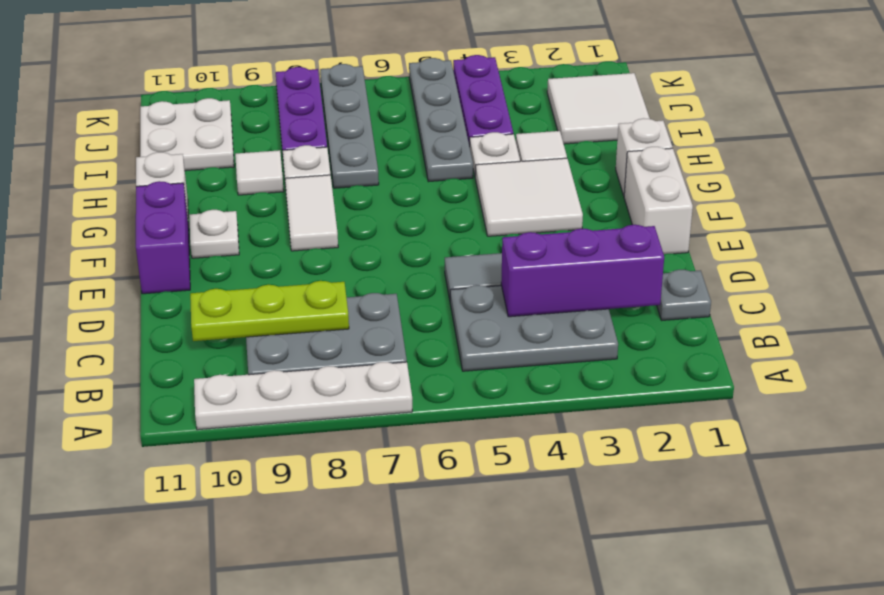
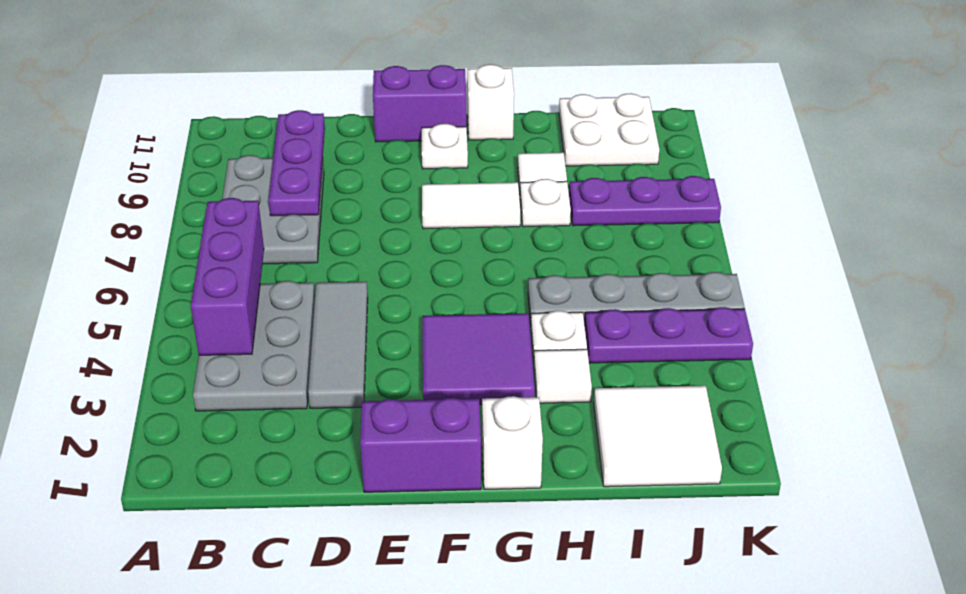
white 1x4 plate [194,362,412,430] -> none
grey 1x1 plate [657,270,711,320] -> none
purple 1x3 brick [501,225,664,317] -> purple 1x3 brick moved to [191,198,264,355]
lime 1x3 plate [190,281,349,341] -> purple 1x3 plate [269,110,325,216]
white 1x2 brick [624,147,693,254] -> purple 1x2 brick [360,398,481,492]
white 2x2 tile [475,158,583,236] -> purple 2x2 tile [423,313,535,405]
grey 1x4 plate [320,64,379,188] -> none

